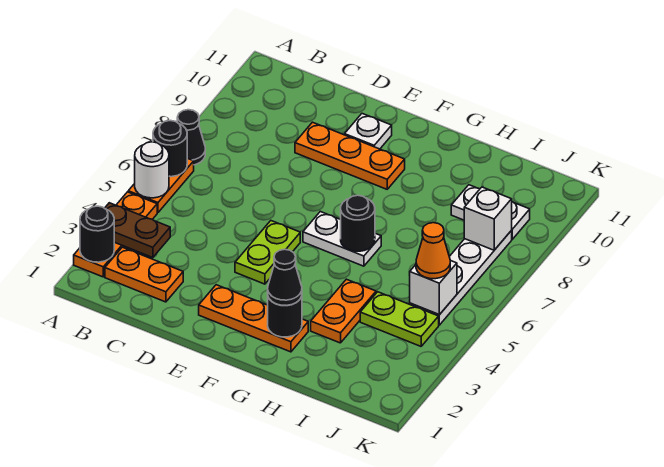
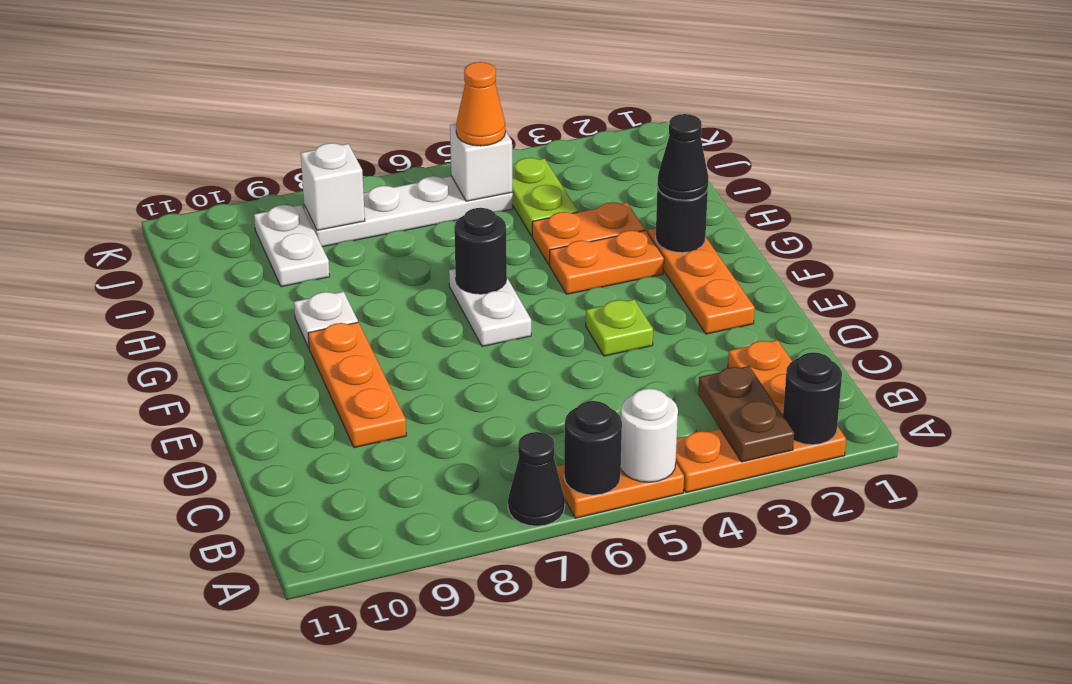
lime 1x2 plate [235,221,300,284] -> lime 1x1 plate [586,299,653,356]
white 1x1 plate [345,114,392,149] -> white 1x1 plate moved to [294,292,358,347]
none -> orange 1x2 plate [550,230,664,294]

